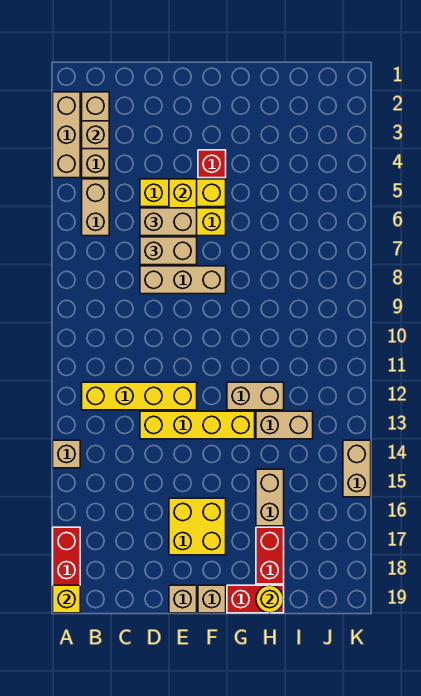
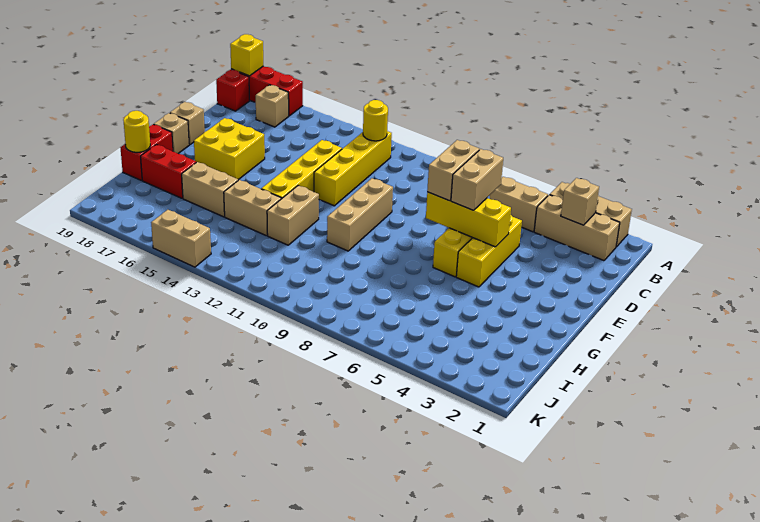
tan 1x1 brick [53,440,80,468] -> tan 1x1 brick moved to [256,85,289,127]
none -> yellow 1x1 round brick [363,100,388,141]
tan 1x3 brick [140,266,226,294] -> tan 1x3 brick moved to [327,178,393,251]
red 1x1 brick [198,150,226,178] -> red 1x1 brick moved to [216,70,250,111]
tan 1x2 brick [256,411,313,439] -> tan 1x2 brick turned to [224,180,281,236]

